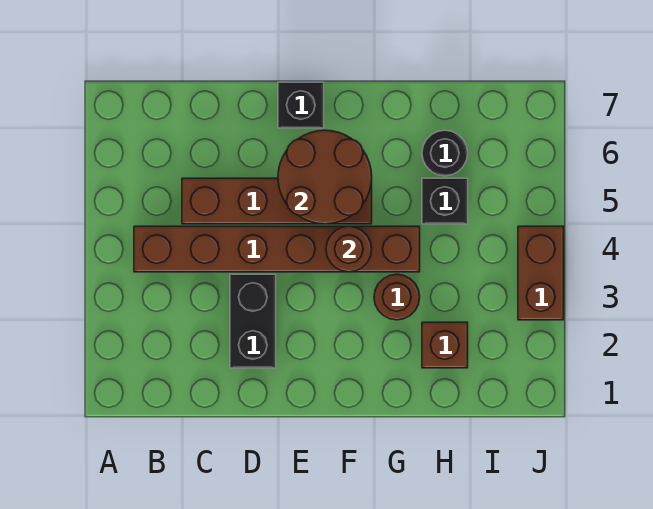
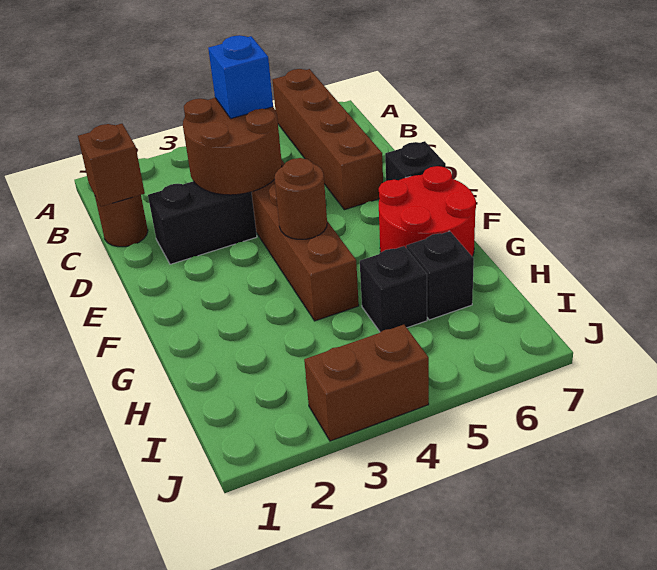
none -> blue 1x1 brick [208,35,273,119]
brown 1x4 brick [182,178,372,224] -> brown 1x4 brick moved to [272,69,383,210]
brown 2x2 round brick [278,130,372,224] -> brown 2x2 round brick moved to [183,98,282,195]
none -> red 2x2 round brick [379,166,476,257]
brown 1x1 round brick [374,274,420,320] -> brown 1x1 round brick moved to [95,195,148,247]
brown 1x1 brick [422,322,468,368] -> brown 1x1 brick moved to [78,124,145,207]
black 1x1 round brick [422,130,468,176] -> black 1x1 brick [406,231,474,320]

